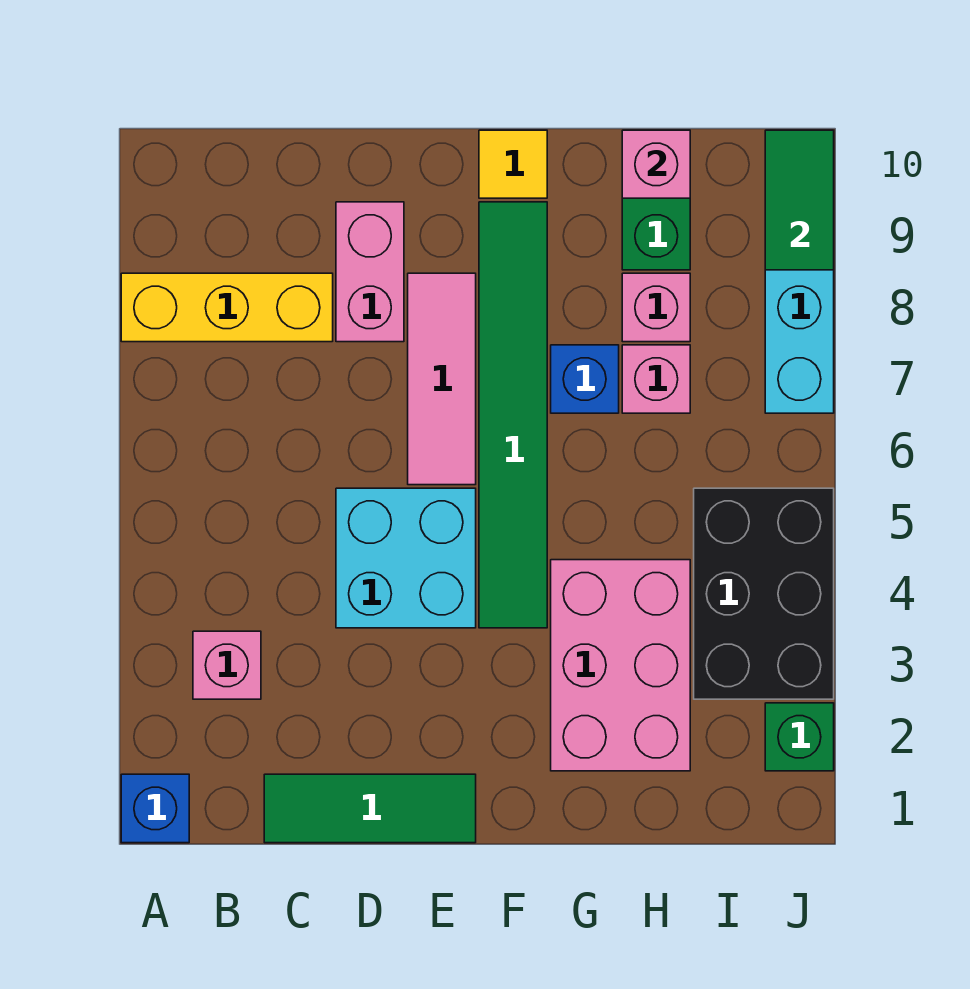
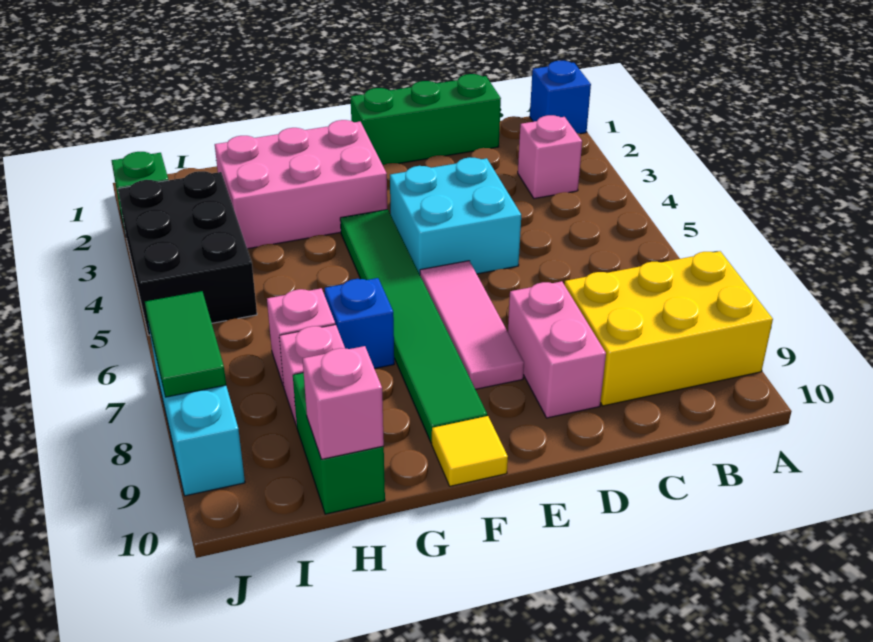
yellow 1x3 brick [121,273,333,342] -> yellow 2x3 brick [564,251,773,406]
green 1x3 tile [264,774,476,843] -> green 1x3 brick [351,74,501,165]
pink 2x3 brick [551,560,690,771] -> pink 2x3 brick turned to [215,120,387,249]
green 1x2 tile [765,130,834,270] -> green 1x2 tile moved to [145,291,226,397]

